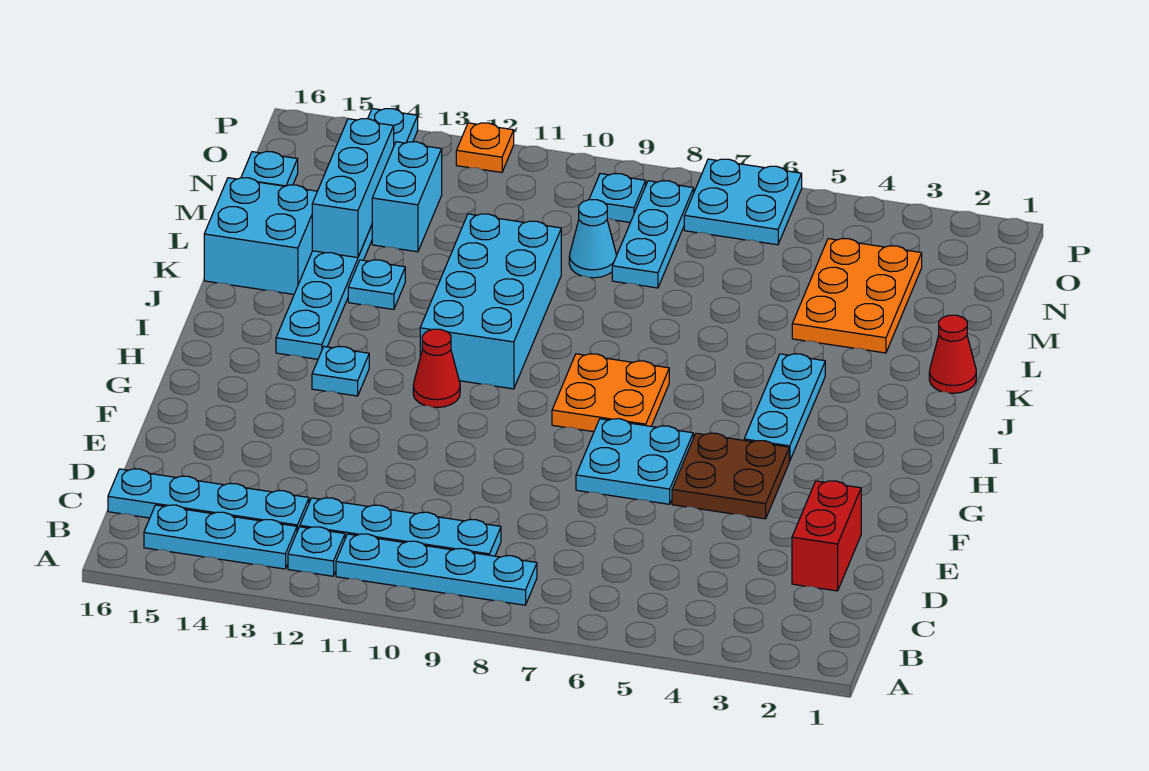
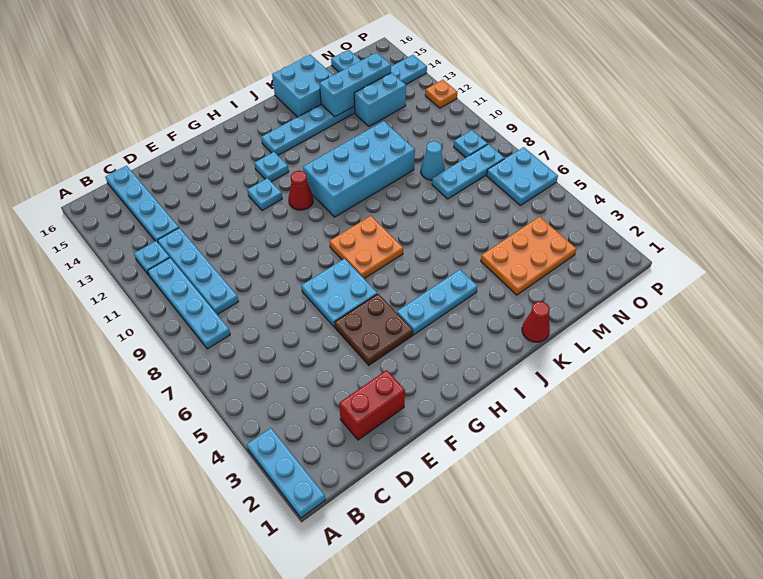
cyan 1x3 plate [144,505,297,569] -> cyan 1x3 plate moved to [247,428,326,518]
cyan 1x1 plate [348,260,405,309] -> cyan 1x1 plate moved to [247,178,282,211]

